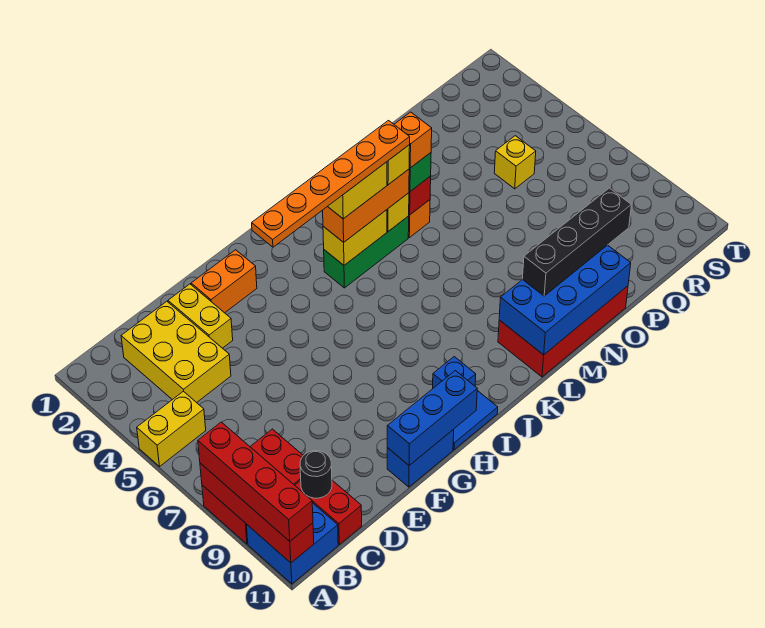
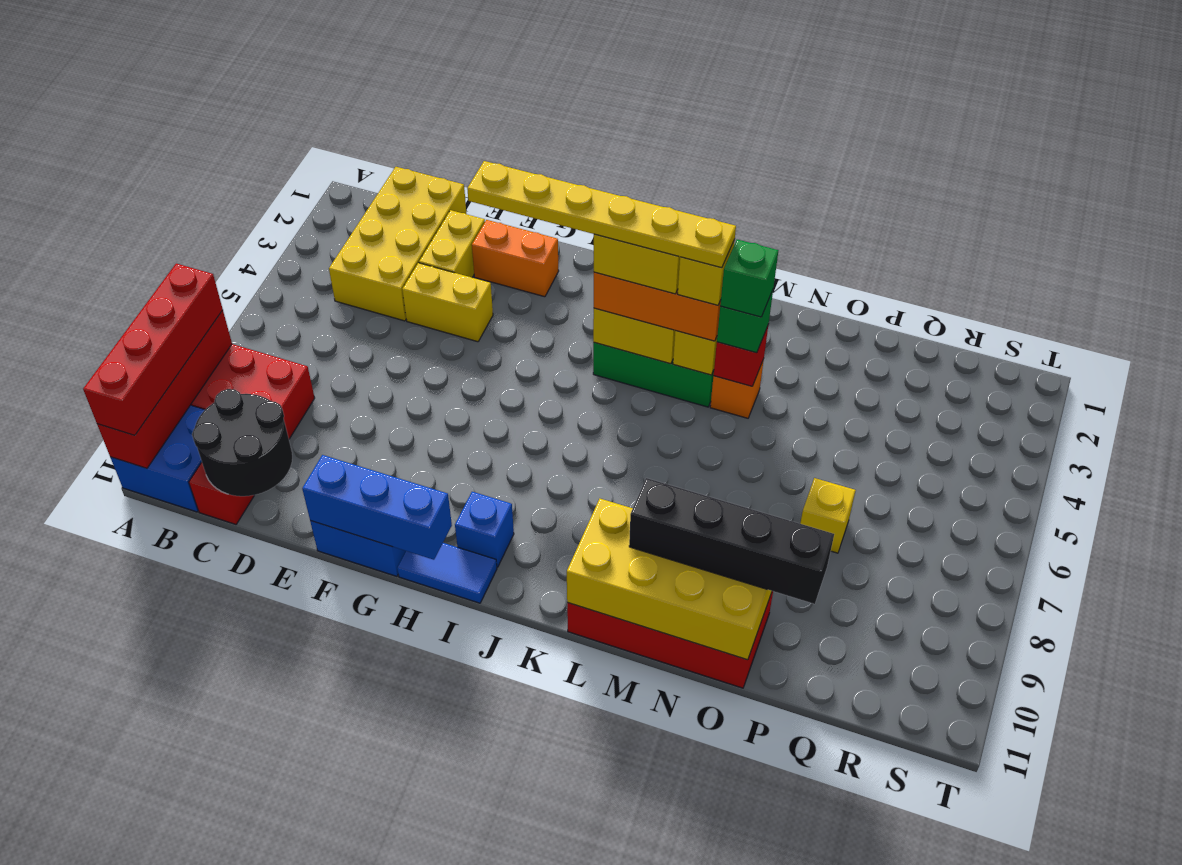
yellow 1x2 brick [137,391,206,466] -> yellow 1x2 brick moved to [402,263,493,342]
yellow 2x3 brick [121,301,231,403] -> yellow 2x4 brick [329,167,466,321]
black 1x1 round brick [300,451,332,498] -> black 2x2 round brick [192,389,292,496]
orange 1x6 plate [252,121,410,247] -> yellow 1x6 plate [467,161,736,268]
blue 2x4 brick [499,245,631,355] -> yellow 2x4 brick [567,499,772,660]
orange 1x1 brick [394,112,432,168] -> green 1x1 brick [720,240,778,317]
yellow 1x1 brick [494,136,536,189] -> yellow 1x1 brick moved to [800,478,856,553]

